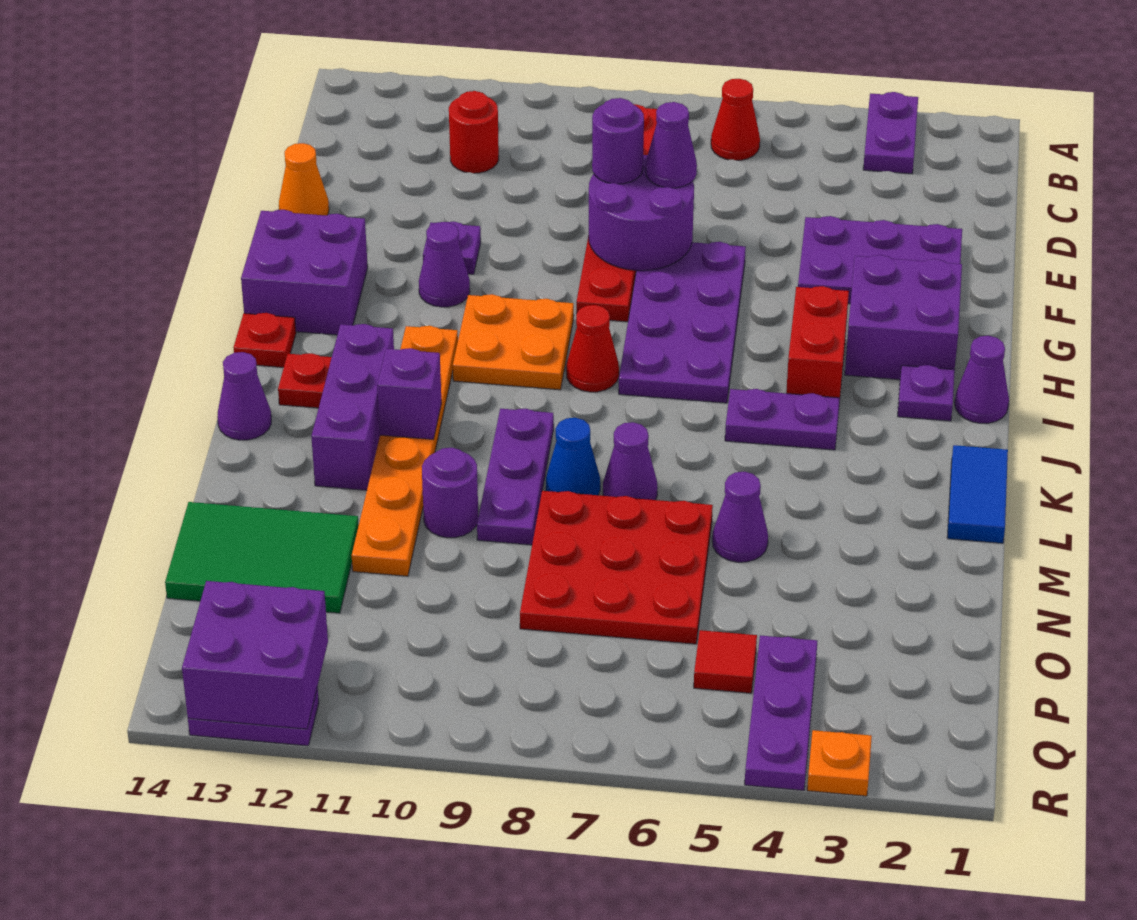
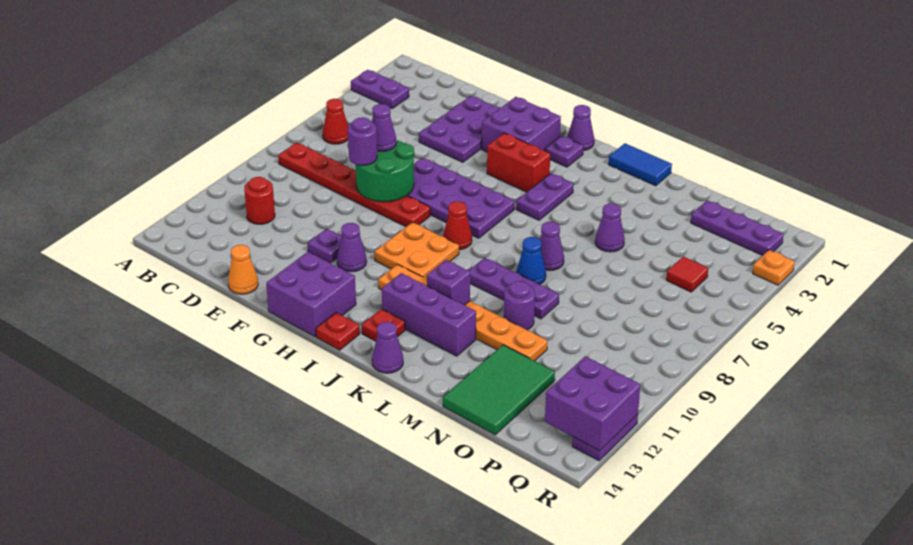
purple 2x2 round brick [589,155,694,271] -> green 2x2 round brick [355,140,414,202]
red 3x3 plate [520,491,713,644] -> none
purple 1x3 plate [745,635,817,790] -> purple 1x3 plate moved to [691,200,784,256]

